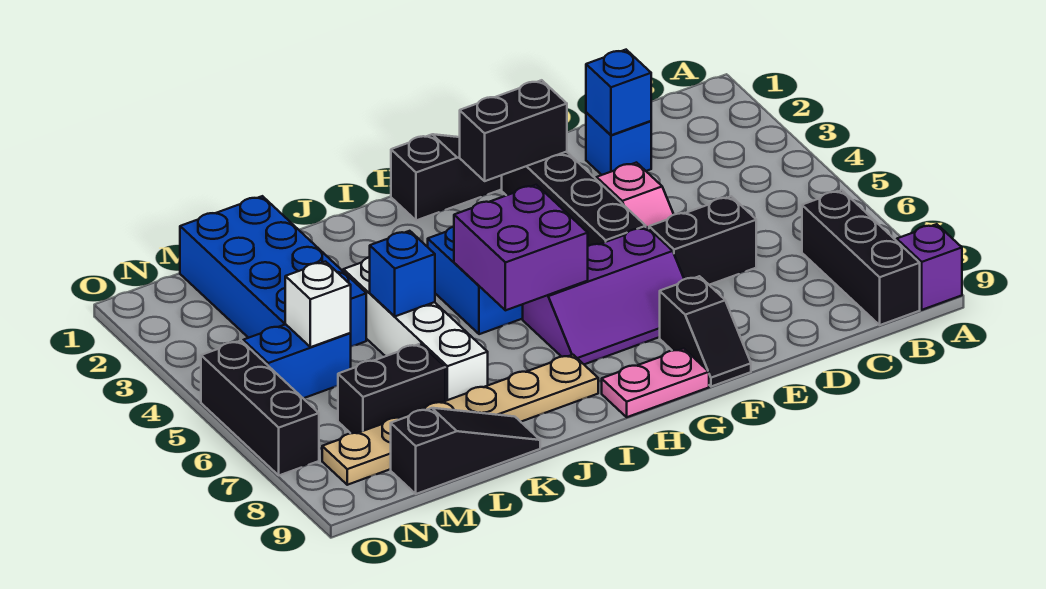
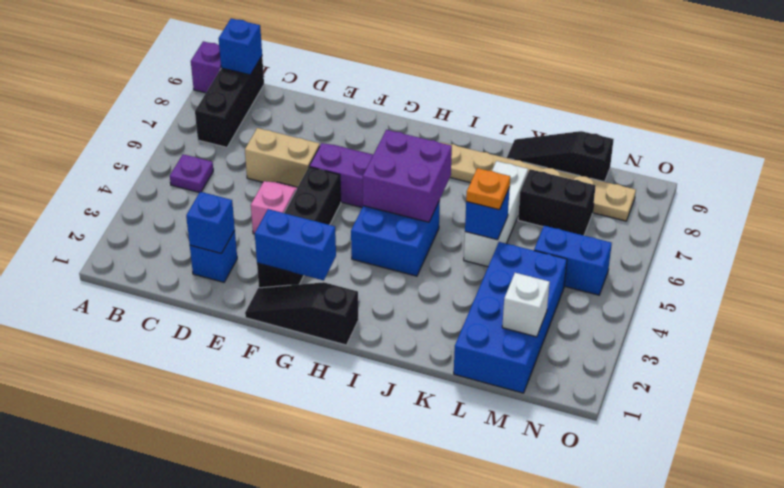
none -> purple 1x1 plate [170,154,213,192]
none -> blue 1x1 brick [219,18,262,75]
black 1x2 brick [649,196,756,285] -> tan 1x2 brick [245,128,320,187]
black 1x2 brick [460,80,567,181] -> blue 1x2 brick [255,209,336,281]
black 1x2 slope [660,276,751,387] -> none
pink 1x2 plate [602,349,709,417] -> none
white 1x4 brick [343,257,488,401] -> white 1x3 brick [464,161,528,267]
none -> orange 1x1 plate [466,168,510,210]
white 1x1 brick [285,262,351,347] -> white 1x1 brick moved to [502,273,550,337]
black 1x3 brick [201,341,319,475] -> none

